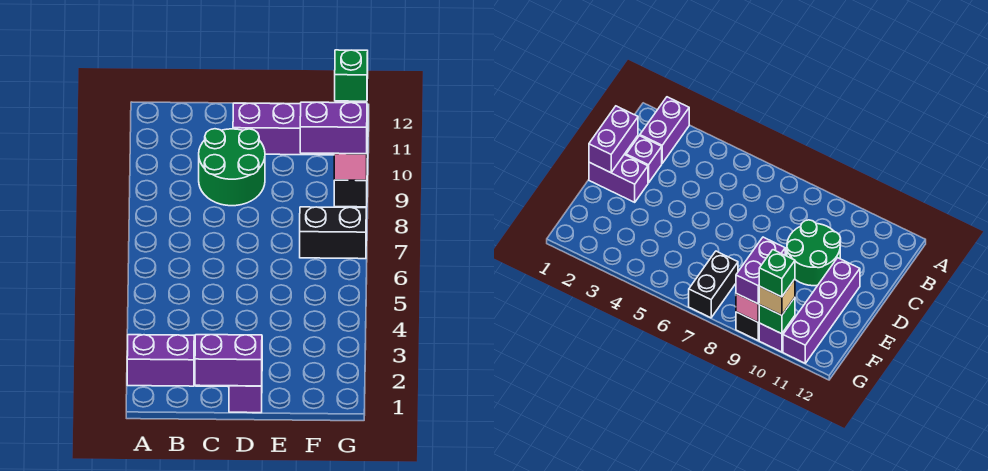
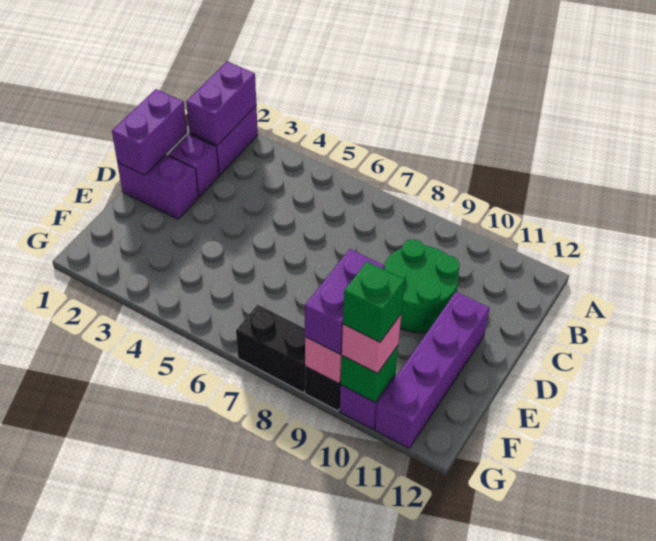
none -> purple 1x2 brick [186,62,256,145]
black 1x2 brick [300,207,366,259] -> black 1x2 brick turned to [236,305,305,392]
tan 1x1 brick [759,279,795,315] -> pink 1x1 brick [342,315,401,373]

